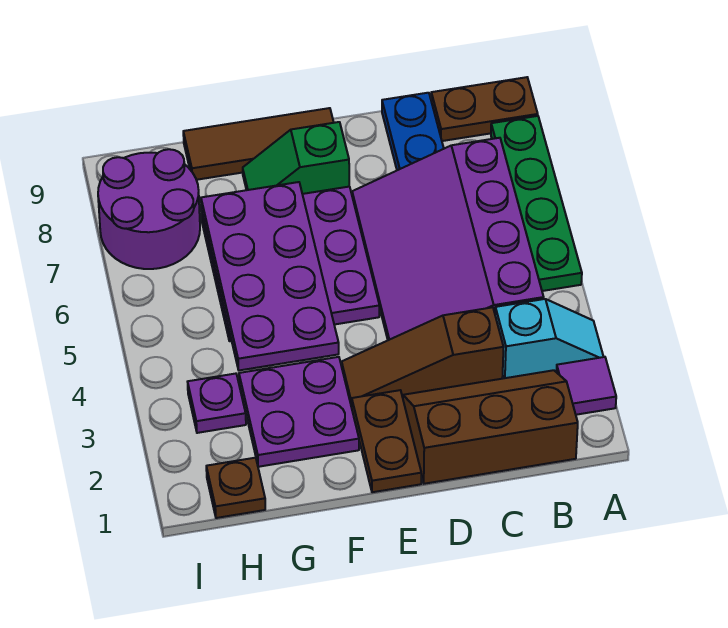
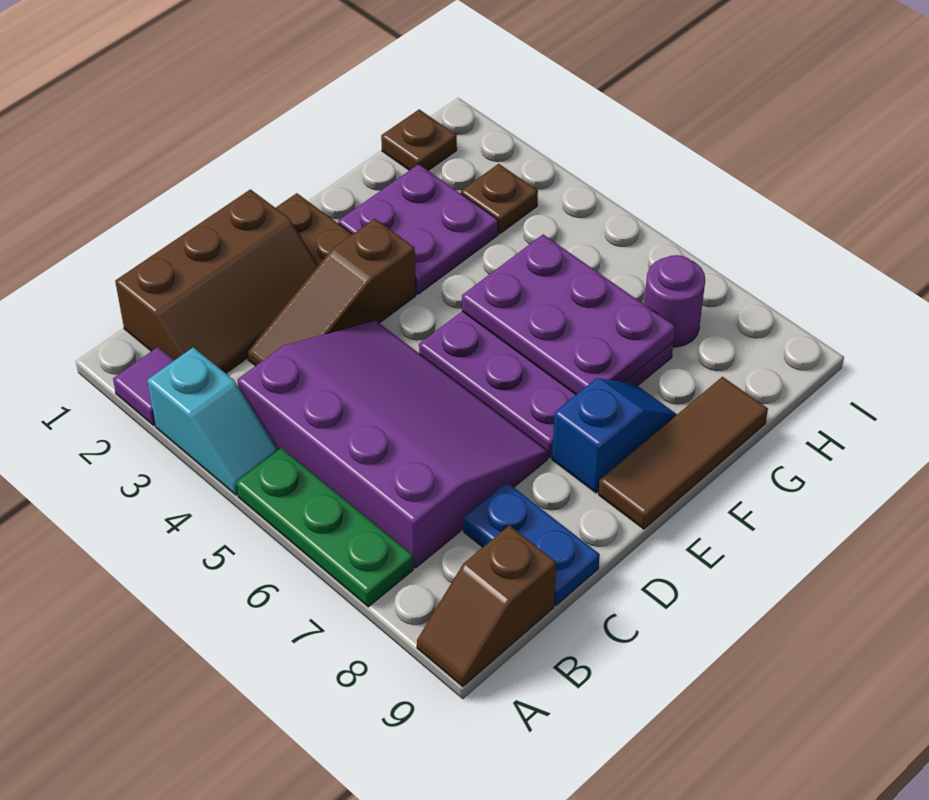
cyan 1x2 slope [495,299,603,378] -> cyan 1x2 slope turned to [147,347,278,495]
green 1x4 plate [491,116,582,291] -> green 1x3 plate [236,448,413,607]
brown 1x2 plate [431,77,538,141] -> brown 1x2 slope [417,525,556,686]
brown 1x3 slope [342,307,504,407] -> brown 1x3 slope turned to [248,219,416,366]
green 1x2 slope [243,122,349,194] -> blue 1x2 slope [552,378,677,493]
purple 2x4 plate [201,182,339,370] -> purple 2x3 plate [462,235,675,395]
purple 1x1 plate [188,374,246,433] -> brown 1x1 plate [461,164,538,234]
purple 2x2 round brick [98,149,200,269] -> purple 1x1 round brick [644,255,705,347]

